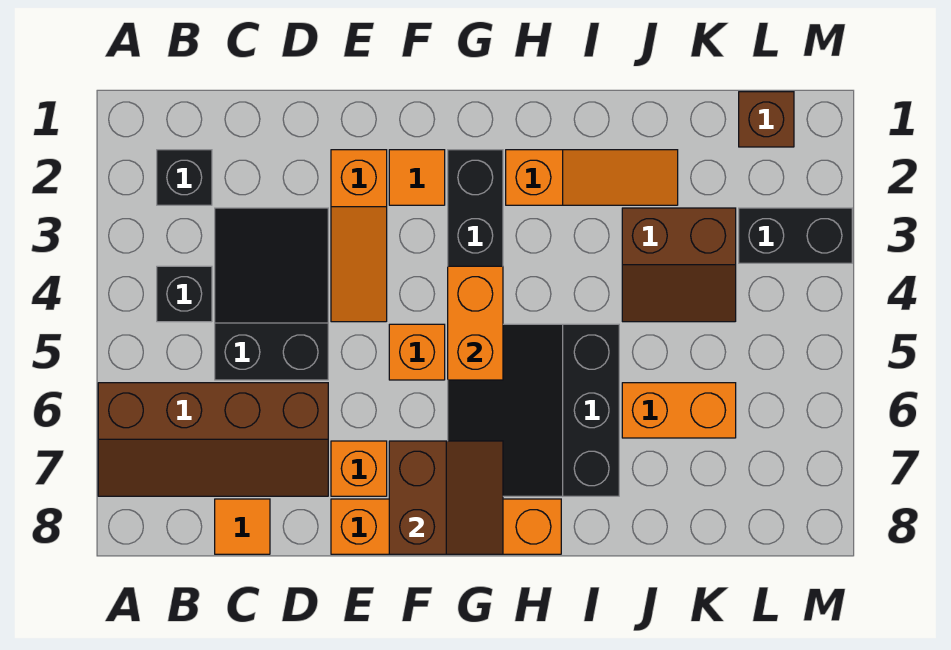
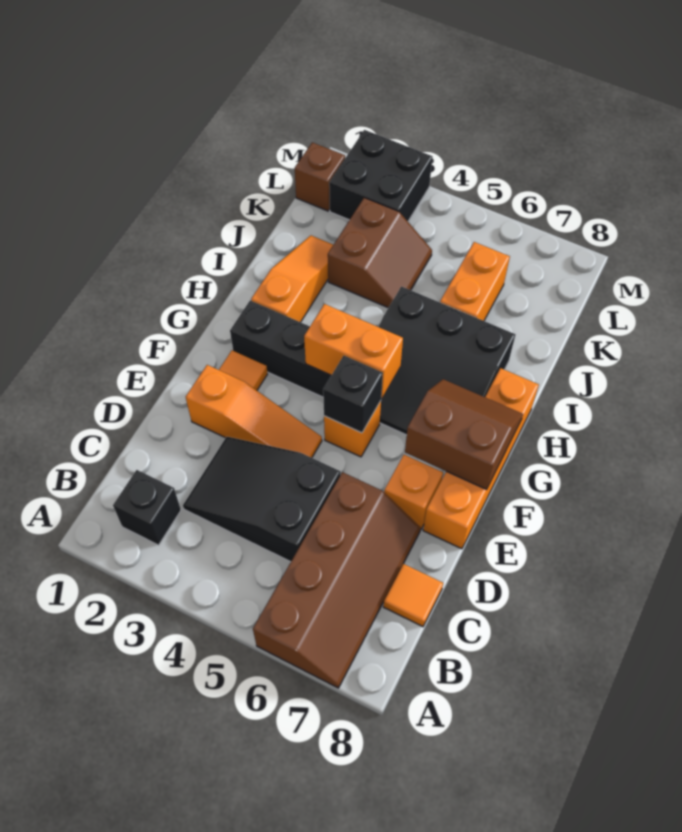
black 1x1 brick [157,266,212,322] -> black 1x1 brick moved to [323,356,383,433]
black 1x2 brick [739,208,852,263] -> black 2x2 brick [329,130,432,221]

